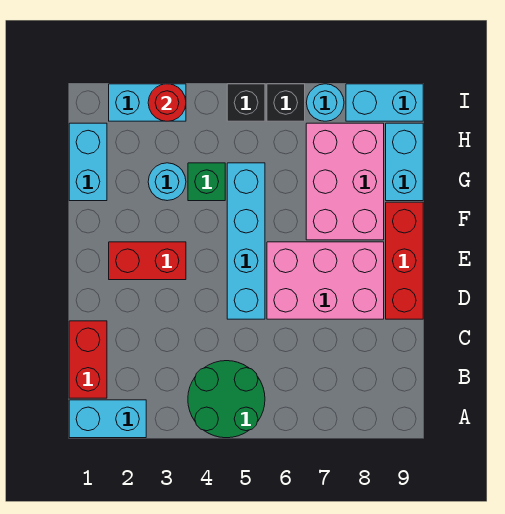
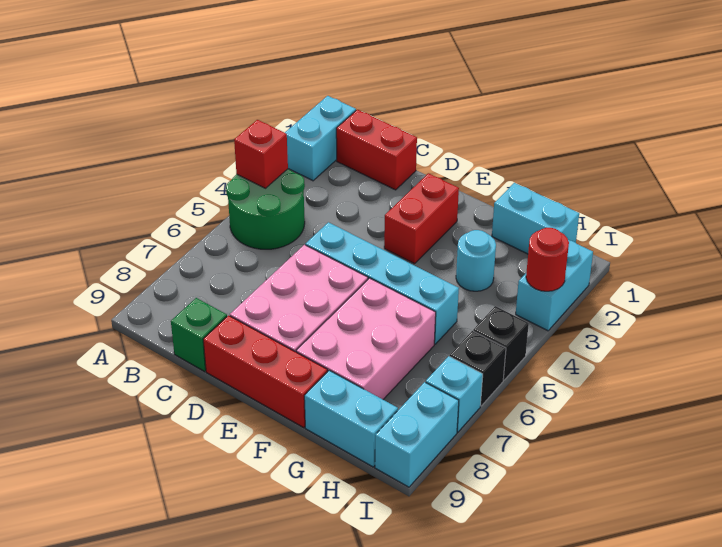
none -> red 1x1 brick [234,120,288,188]
pink 2x3 brick [306,123,384,240] -> pink 2x3 brick turned to [296,278,436,399]
green 1x1 brick [188,163,225,201] -> green 1x1 brick moved to [171,298,227,371]
cyan 1x1 round brick [306,84,344,121] -> cyan 1x1 brick [426,356,483,432]

